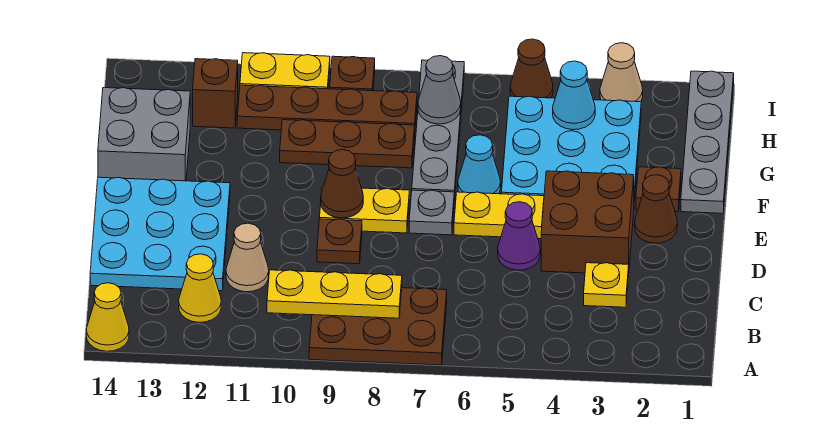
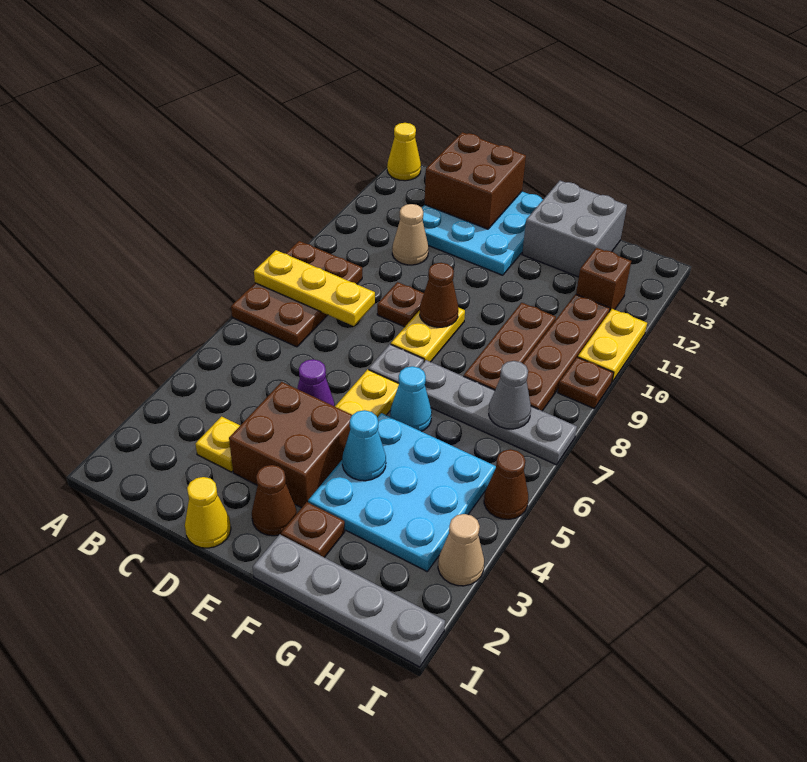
yellow 1x3 plate [267,270,402,318] -> yellow 1x3 plate turned to [254,250,375,326]
yellow 1x1 cone [179,254,221,322] -> yellow 1x1 cone moved to [185,477,231,548]
none -> brown 2x2 brick [424,132,526,229]
cyan 1x1 cone [553,61,595,130] -> cyan 1x1 cone moved to [342,410,386,481]

